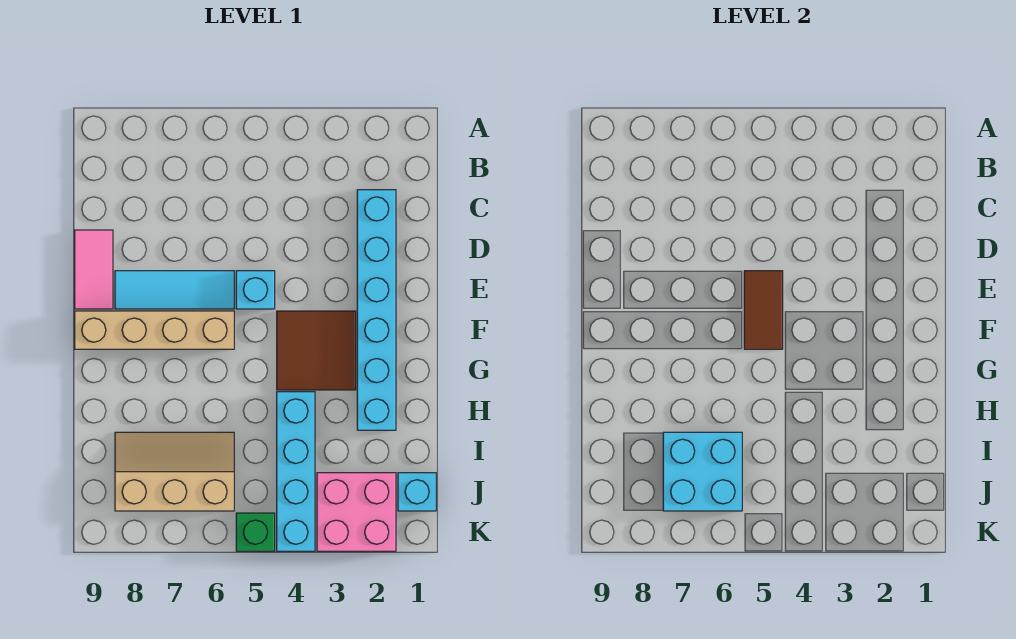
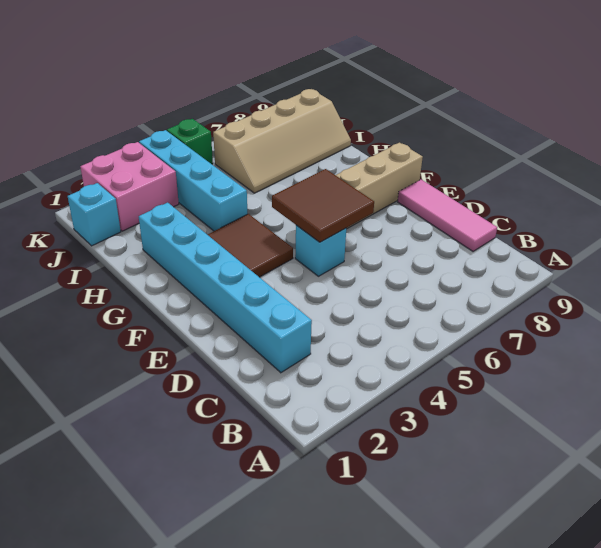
pink 1x2 tile [75,230,113,309] -> pink 1x3 tile [398,180,497,251]
brown 1x2 tile [744,271,783,349] -> brown 2x2 tile [272,169,374,242]
cyan 1x3 tile [115,271,234,309] -> none
tan 2x3 slope [115,432,234,511] -> tan 2x4 slope [213,89,351,193]
cyan 2x2 brick [663,432,742,511] -> none

